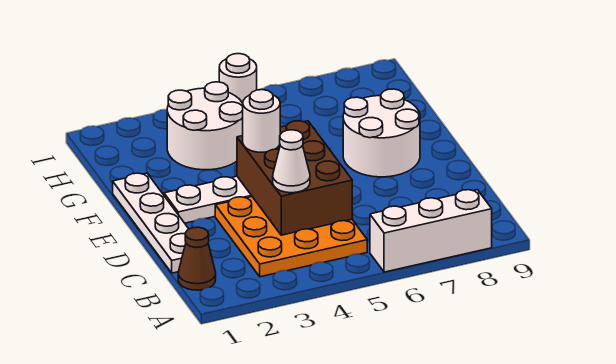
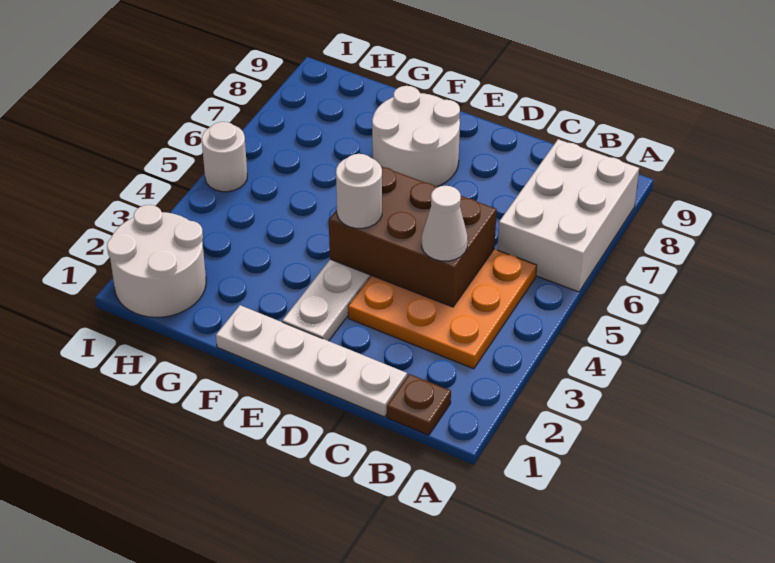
white 1x3 brick [370,190,492,272] -> white 2x3 brick [497,139,639,292]
brown 1x1 cone [178,227,216,290] -> brown 1x1 plate [387,374,451,435]
white 2x2 round brick [167,82,243,170] -> white 2x2 round brick moved to [107,205,206,317]

